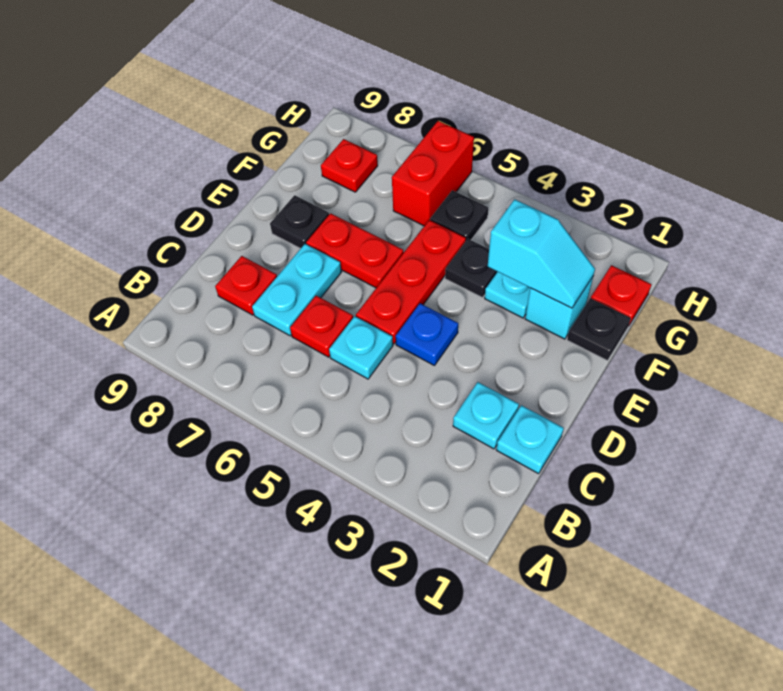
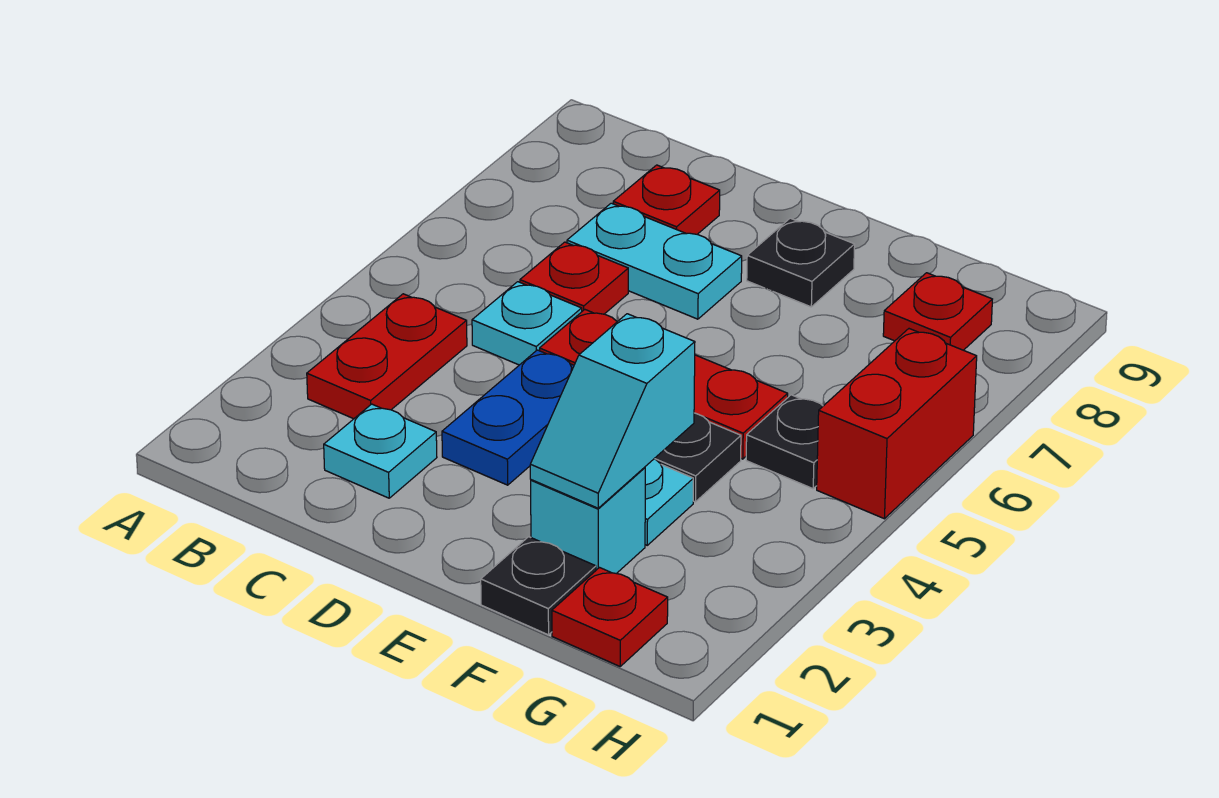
cyan 1x1 plate [496,405,564,474] -> none
blue 1x1 plate [396,303,458,366] -> blue 1x2 plate [442,350,574,485]
red 1x2 plate [306,213,404,288] -> red 1x2 plate moved to [307,294,467,419]
red 1x2 brick [392,121,474,226] -> red 1x2 brick turned to [817,329,977,519]

